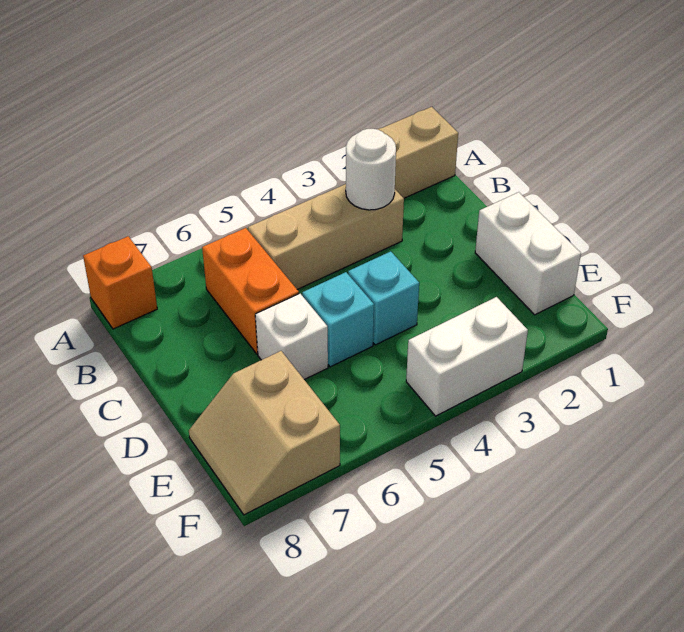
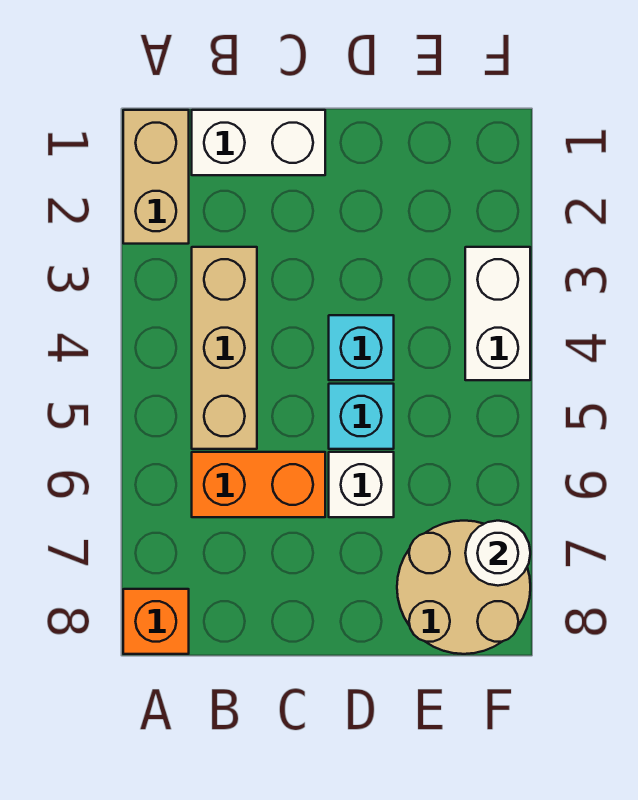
white 1x1 round brick [346,129,396,210] -> white 1x1 round brick moved to [465,521,530,586]
white 1x2 brick [475,192,581,315] -> white 1x2 brick moved to [192,110,325,175]
tan 2x2 slope [189,351,340,515] -> tan 2x2 round brick [397,521,530,654]

